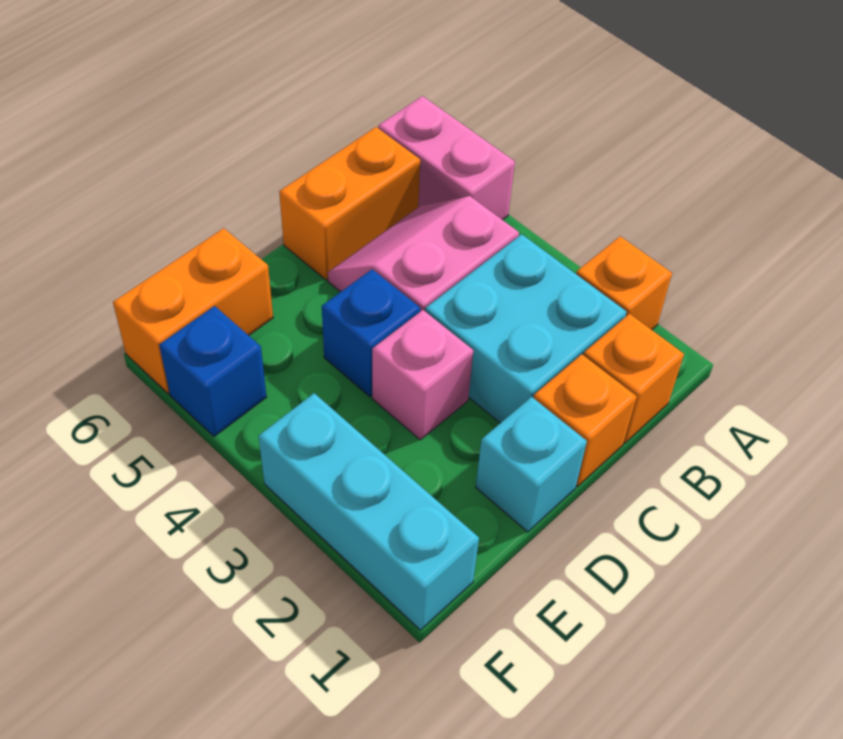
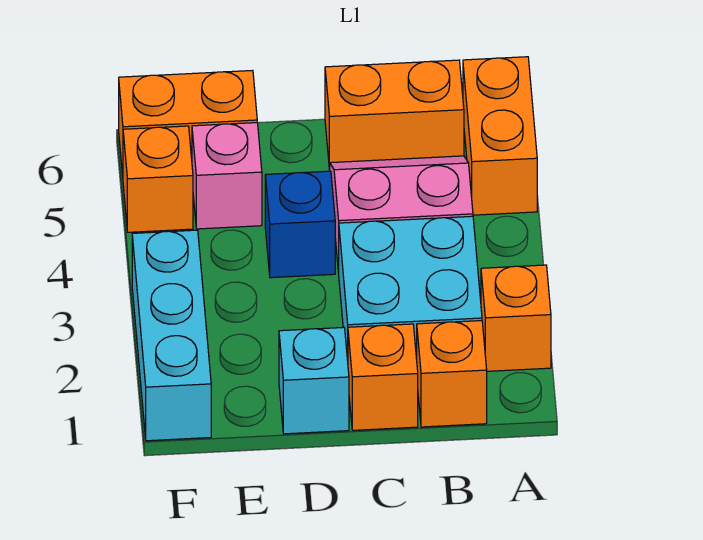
pink 1x2 brick [378,96,515,220] -> orange 1x2 brick [463,57,537,215]
pink 1x1 brick [372,310,473,440] -> pink 1x1 brick moved to [192,123,262,229]
blue 1x1 brick [159,306,267,436] -> orange 1x1 brick [123,126,193,232]

